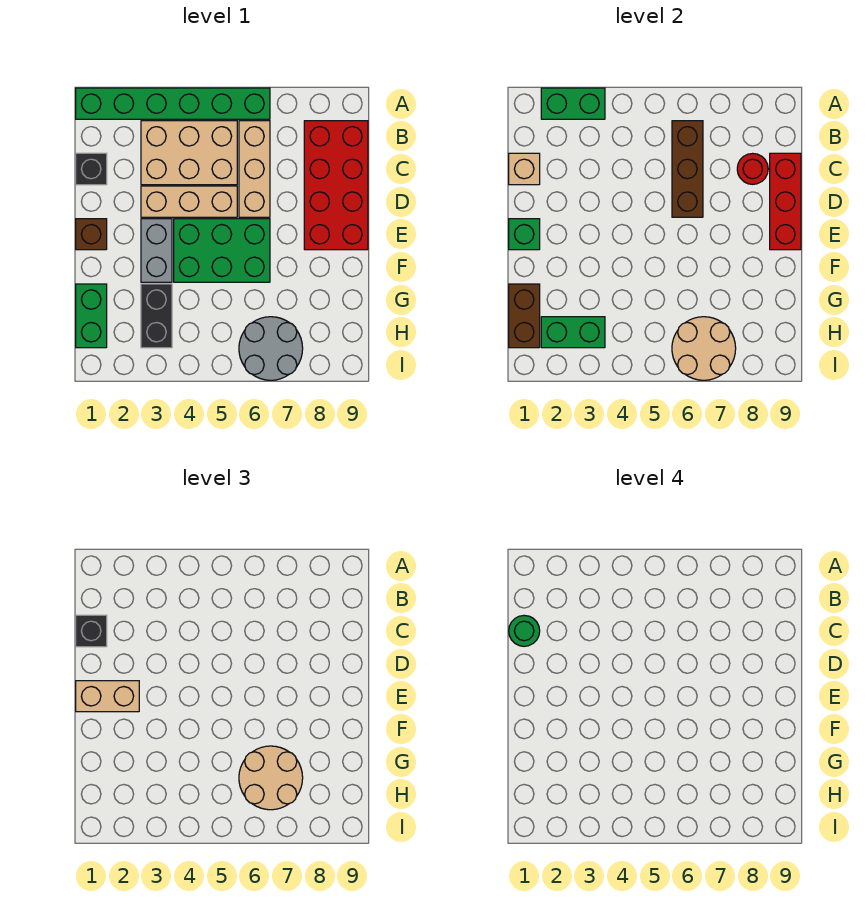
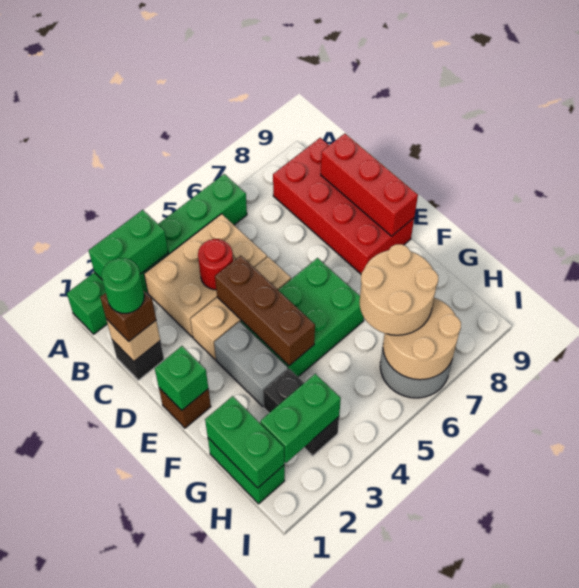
tan 1x3 brick [239,121,270,217] -> none
brown 1x3 brick [672,121,703,217] -> brown 1x3 brick moved to [215,256,315,366]
black 1x1 brick [76,615,107,647] -> brown 1x1 brick [100,290,156,341]
red 1x1 round brick [737,153,768,184] -> red 1x1 round brick moved to [198,239,233,290]
tan 1x2 brick [76,681,139,712] -> none
brown 1x2 brick [509,284,540,348] -> green 1x2 brick [205,396,284,488]

